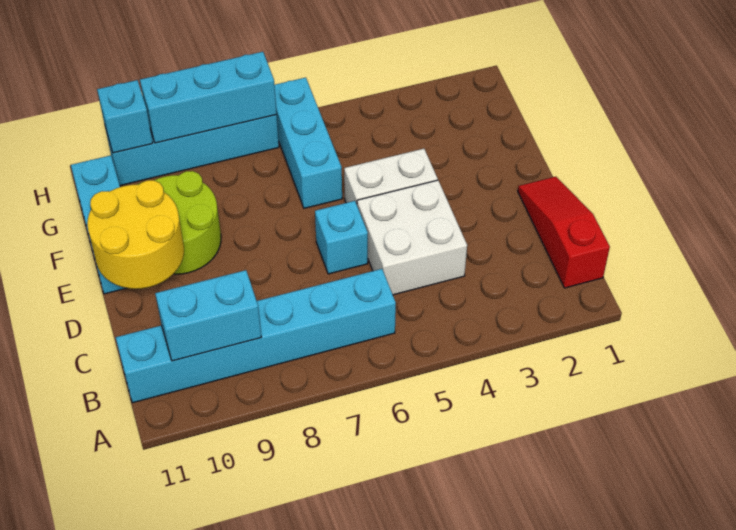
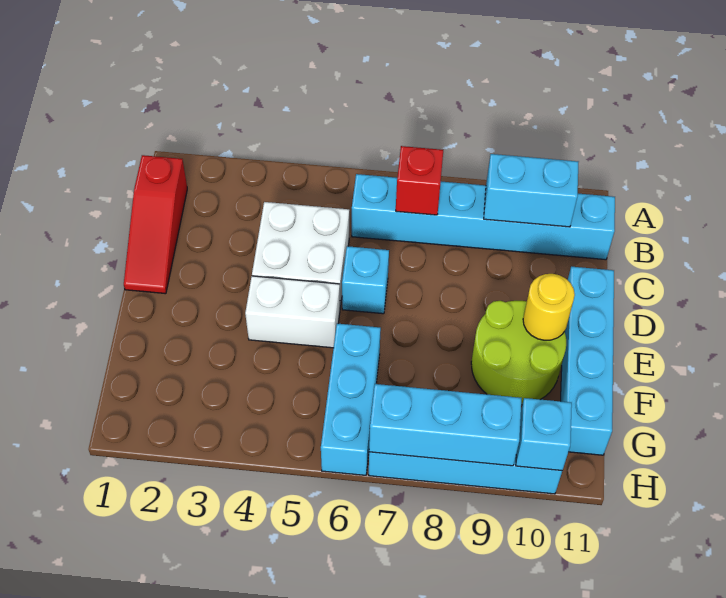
none -> red 1x1 brick [396,146,443,215]
yellow 2x2 round brick [87,180,184,289] -> yellow 1x1 round brick [523,274,575,340]
cyan 1x3 brick [71,155,126,294] -> cyan 1x4 brick [561,267,614,455]

